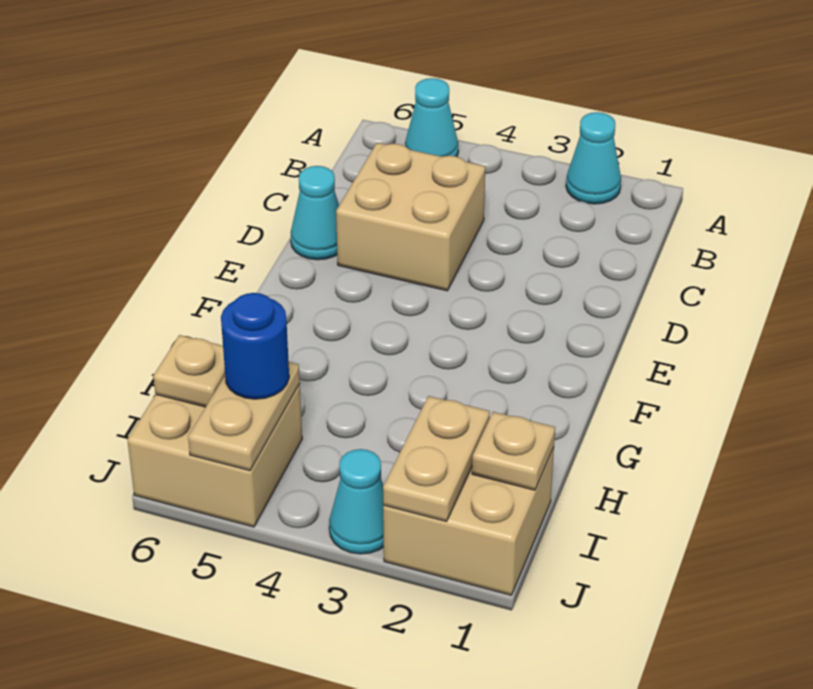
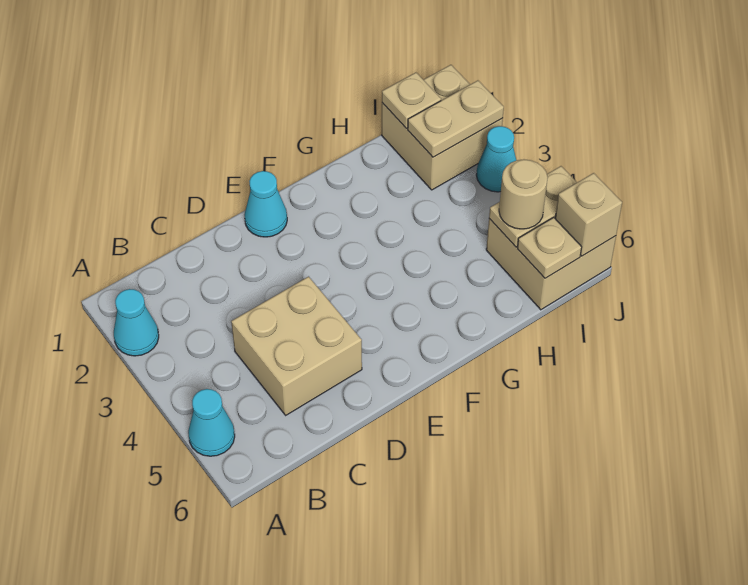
cyan 1x1 cone [291,166,339,260] -> cyan 1x1 cone moved to [244,171,287,237]
blue 1x1 round brick [221,293,289,399] -> tan 1x1 round brick [499,159,548,229]
none -> tan 1x1 brick [555,173,622,256]

